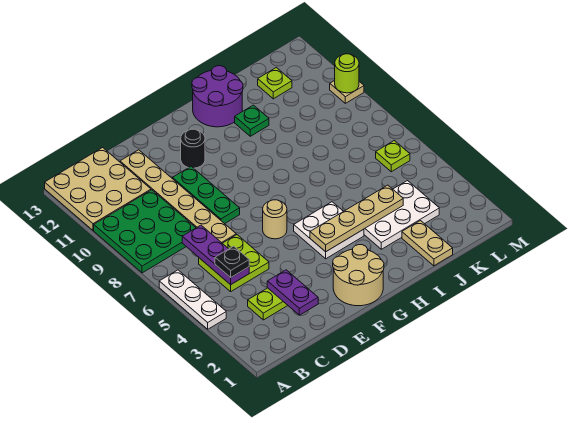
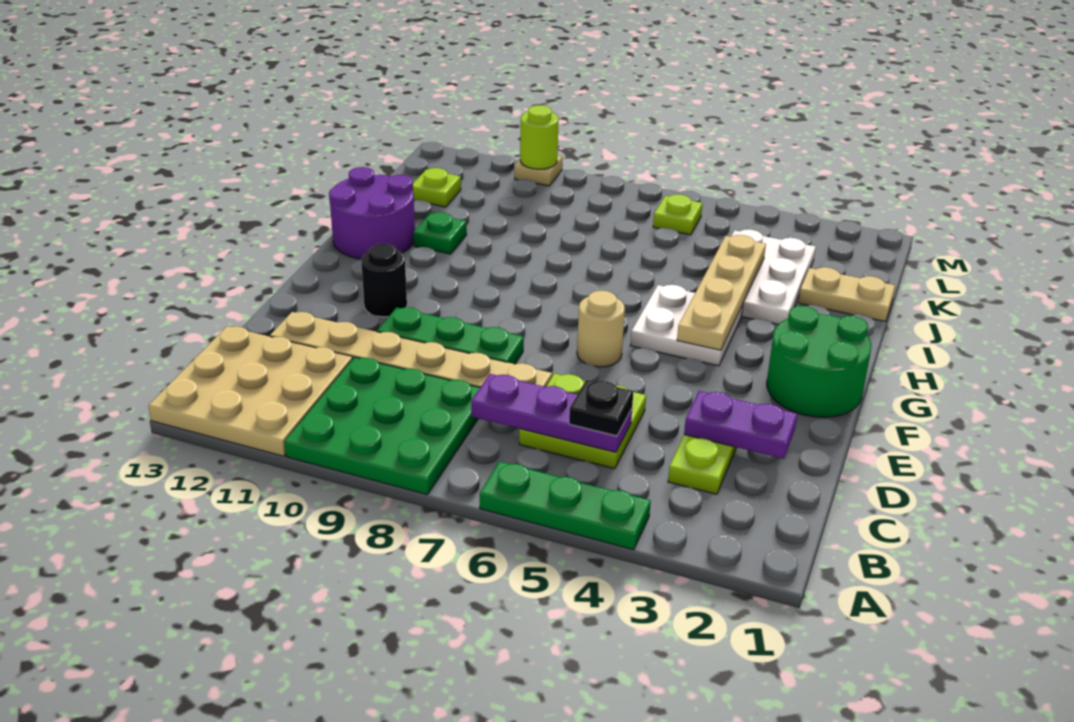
white 1x3 plate [159,270,226,329] -> green 1x3 plate [480,462,651,550]
tan 2x2 round brick [333,245,384,306] -> green 2x2 round brick [767,306,871,417]

